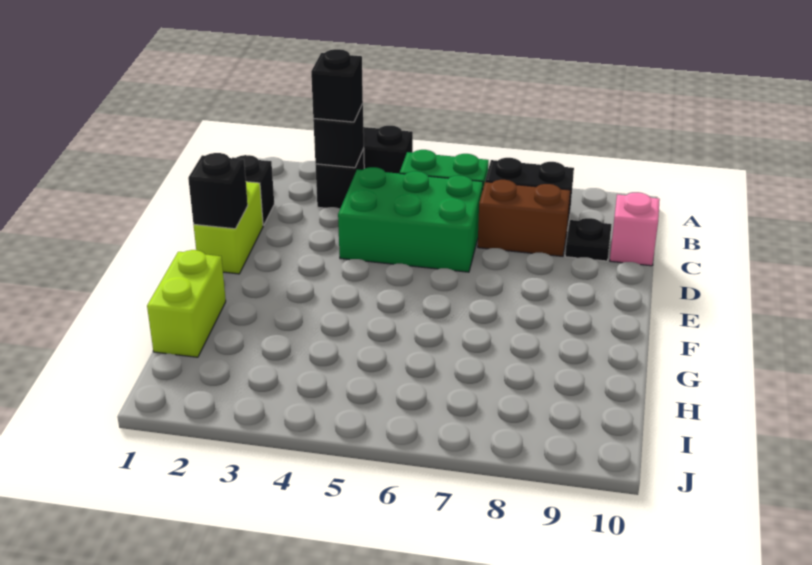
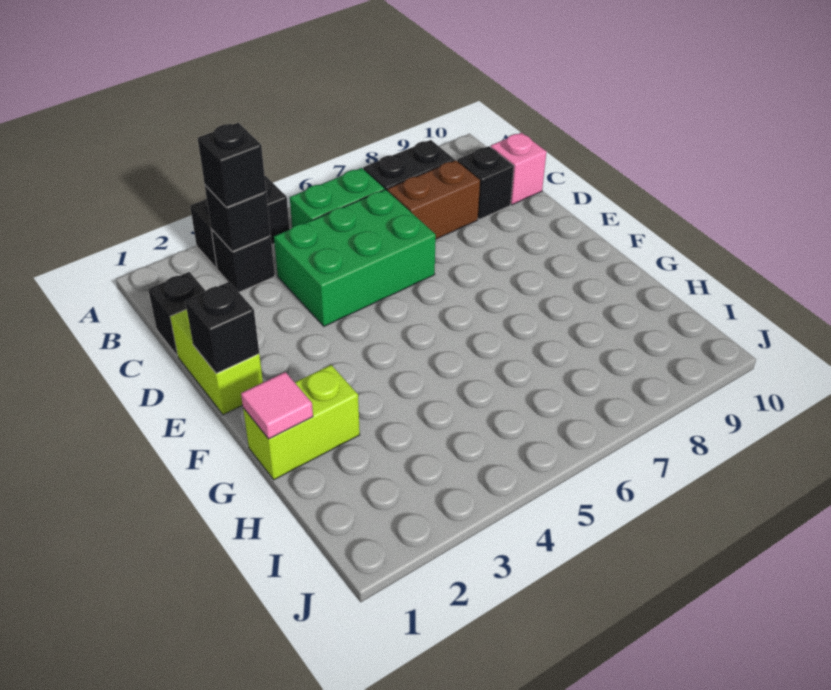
black 1x1 plate [565,218,612,261] -> black 1x1 brick [457,146,514,219]
lime 1x2 brick [147,250,226,357] -> lime 1x2 brick turned to [243,365,360,480]
none -> pink 1x1 tile [241,372,313,439]

